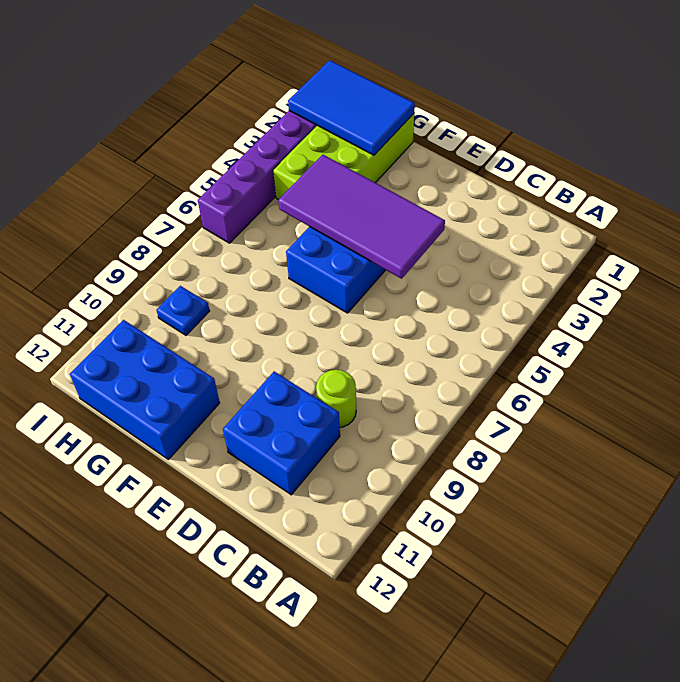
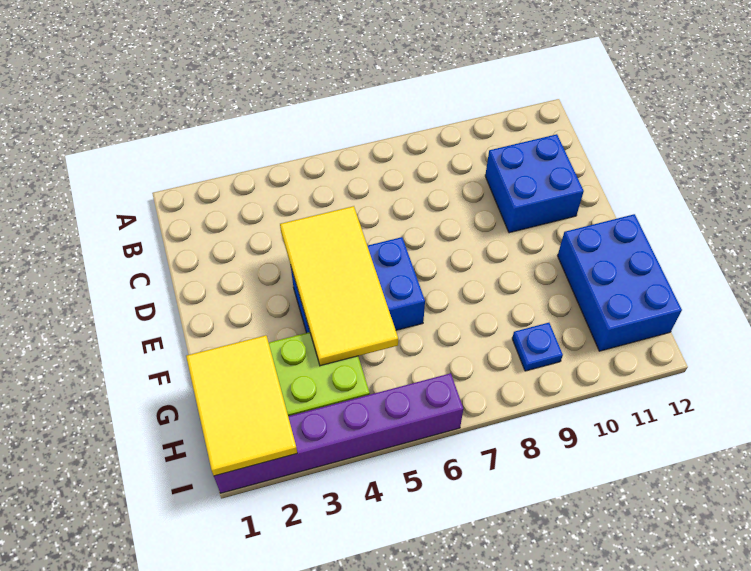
lime 1x1 round brick [316,370,356,427] -> none
purple 2x4 tile [278,155,445,279] -> yellow 2x4 tile [280,206,398,366]
blue 2x3 tile [288,60,415,155] -> yellow 2x3 tile [186,335,297,476]

